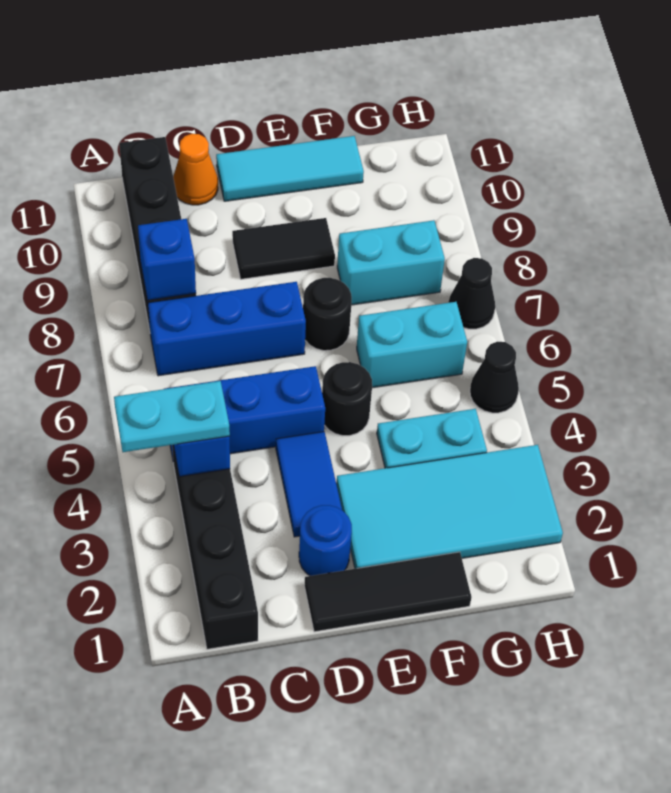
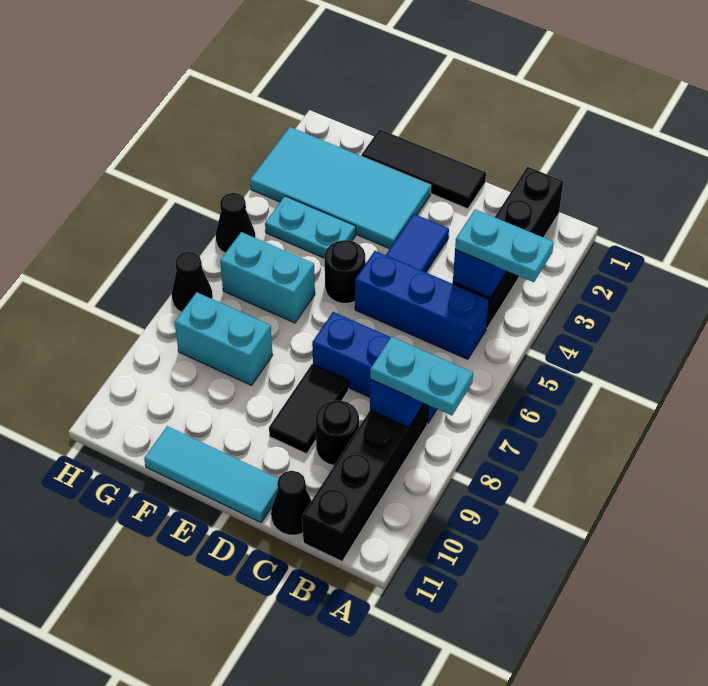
none -> cyan 1x2 plate [370,337,473,415]
orange 1x1 cone [173,134,218,205] -> black 1x1 cone [271,471,312,535]
blue 1x1 round brick [299,505,352,576] -> none
black 1x2 tile [232,218,335,279] -> black 1x2 tile turned to [269,364,349,454]
black 1x1 round brick [303,278,352,351] -> black 1x1 round brick moved to [316,400,359,466]

